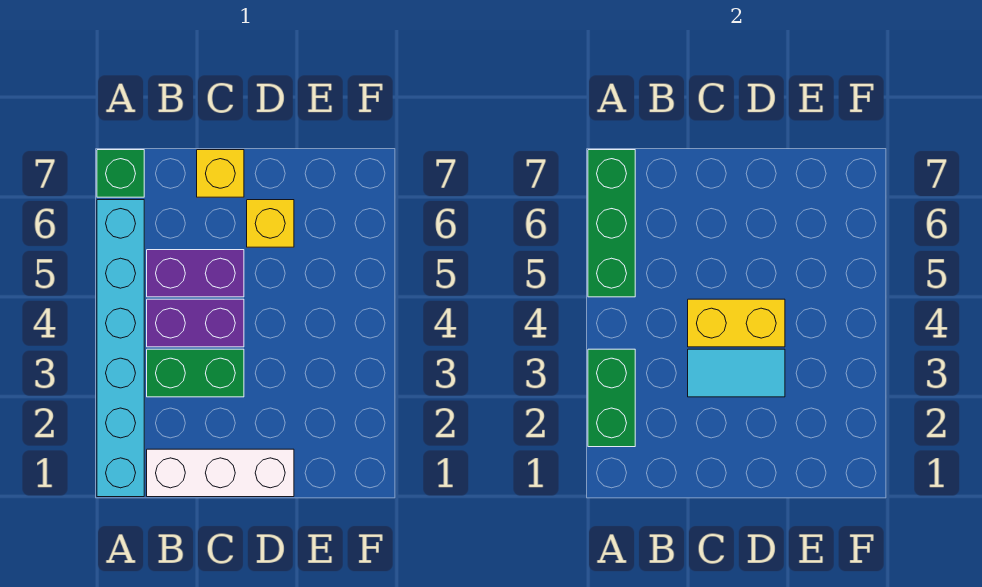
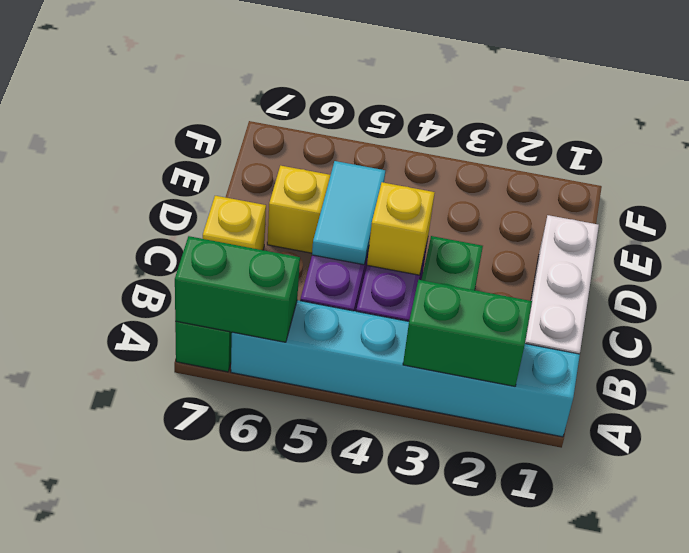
green 1x3 brick [588,150,635,297] -> green 1x2 brick [175,236,300,342]
cyan 1x2 tile [688,349,785,397] -> cyan 1x2 tile moved to [312,161,385,265]
yellow 1x2 brick [688,299,785,347] -> yellow 1x1 brick [367,182,435,275]

